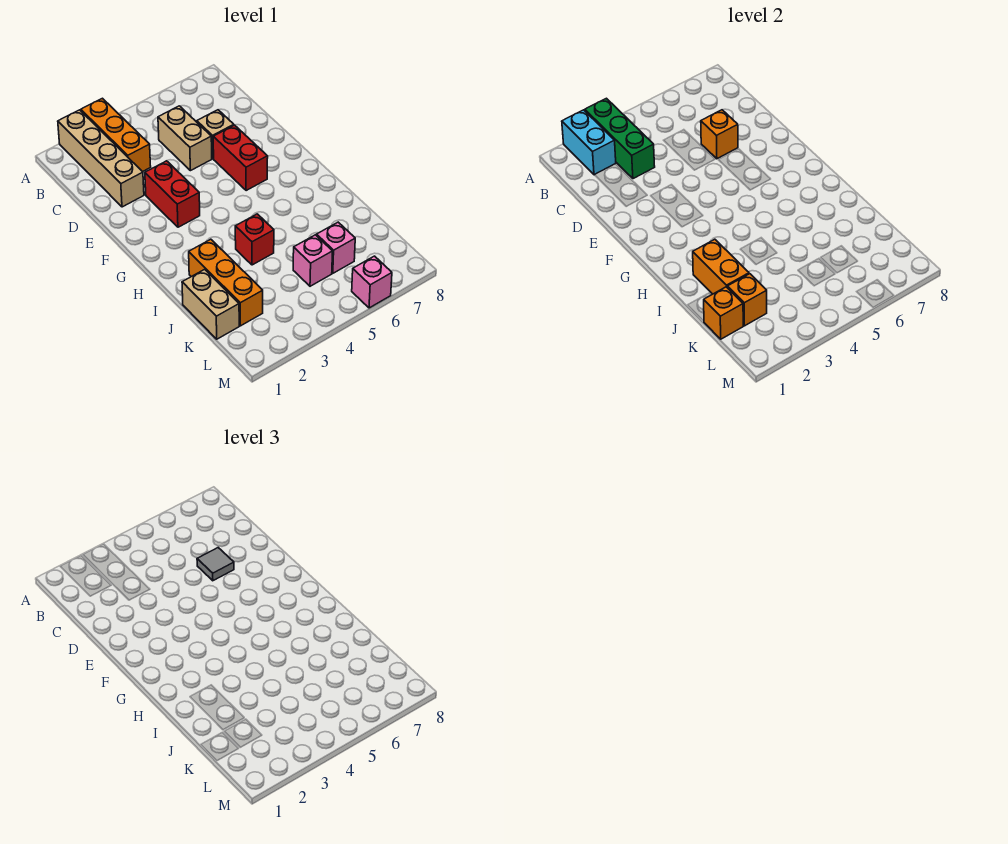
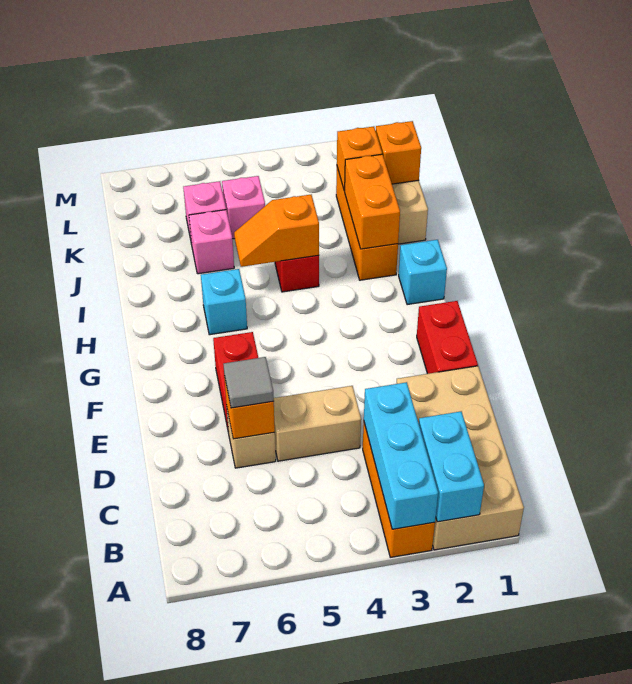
tan 1x4 brick [58,110,144,207] -> tan 2x4 brick [397,366,524,550]
green 1x3 brick [585,98,655,179] -> cyan 1x3 brick [364,382,438,529]
tan 1x2 brick [158,106,212,171] -> tan 1x2 brick turned to [273,386,361,461]
red 1x2 brick [145,161,200,227] -> red 1x2 brick moved to [417,301,478,374]
none -> cyan 1x1 brick [399,240,447,305]
none -> cyan 1x1 brick [201,269,247,335]
none -> orange 1x2 slope [234,195,319,267]
pink 1x1 brick [352,256,392,308] -> pink 1x1 brick moved to [189,210,234,274]

